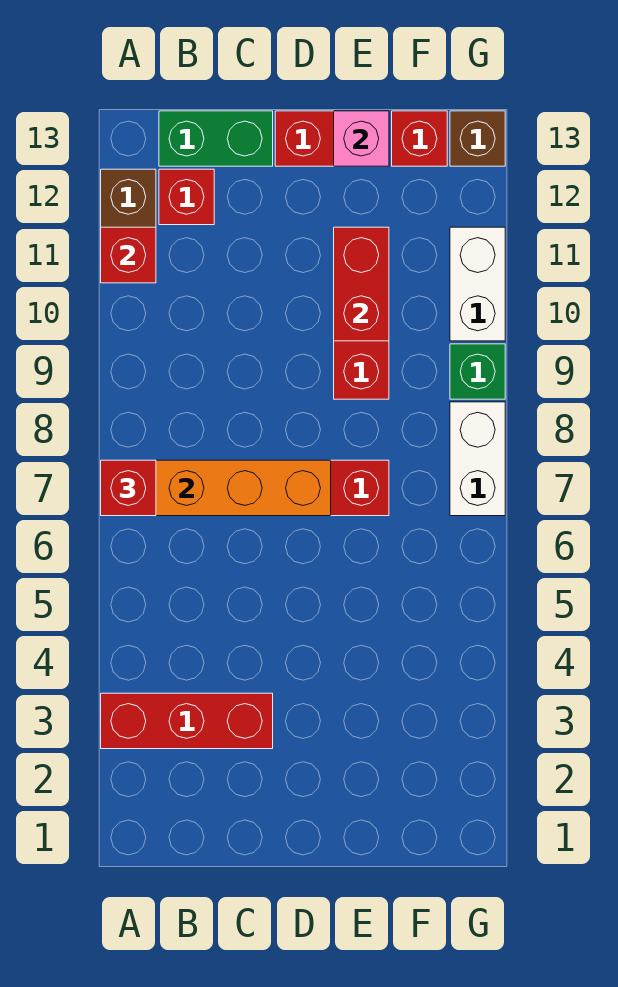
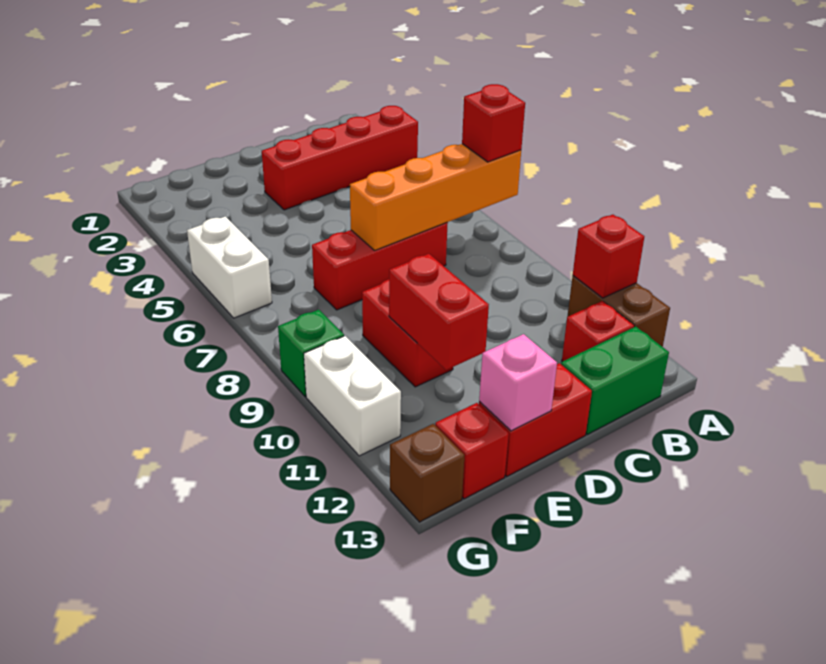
red 1x3 brick [101,693,273,749] -> red 1x4 brick [262,106,418,210]
white 1x2 brick [450,402,505,516] -> white 1x2 brick moved to [187,216,272,318]

